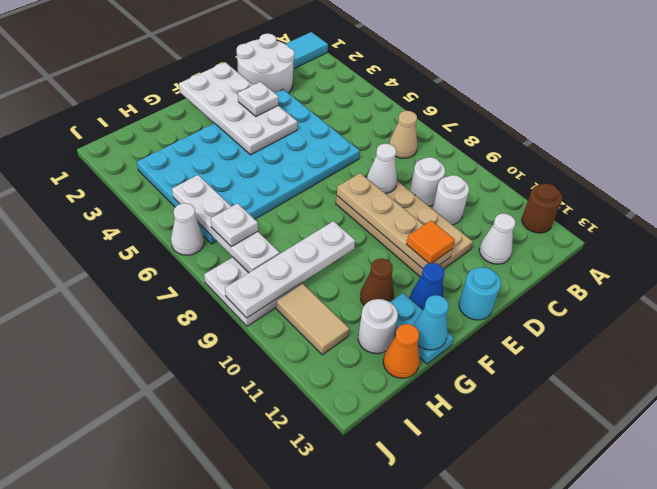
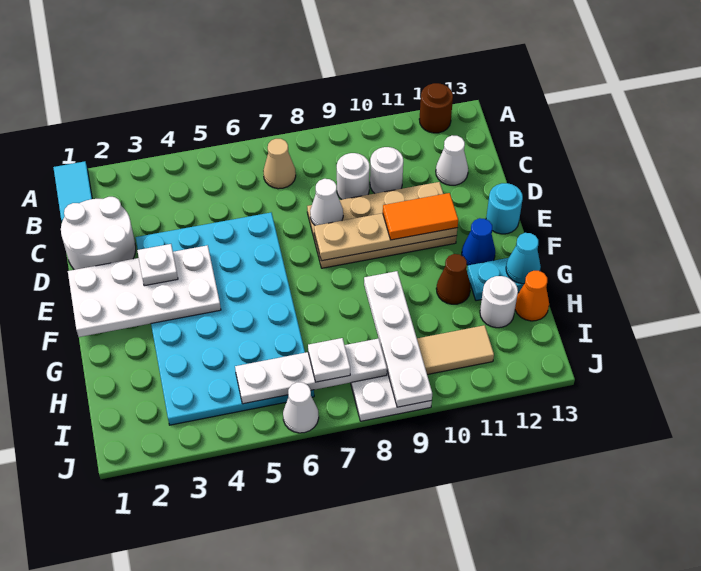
orange 1x1 tile [406,221,455,263] -> orange 1x2 tile [383,193,458,240]

